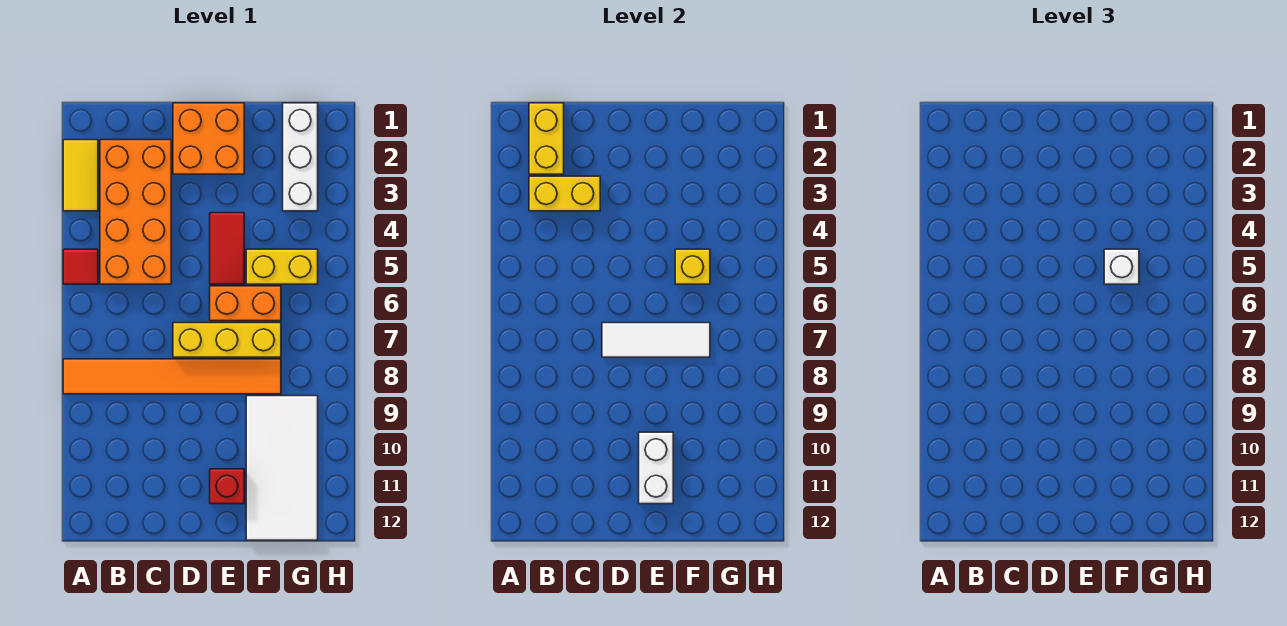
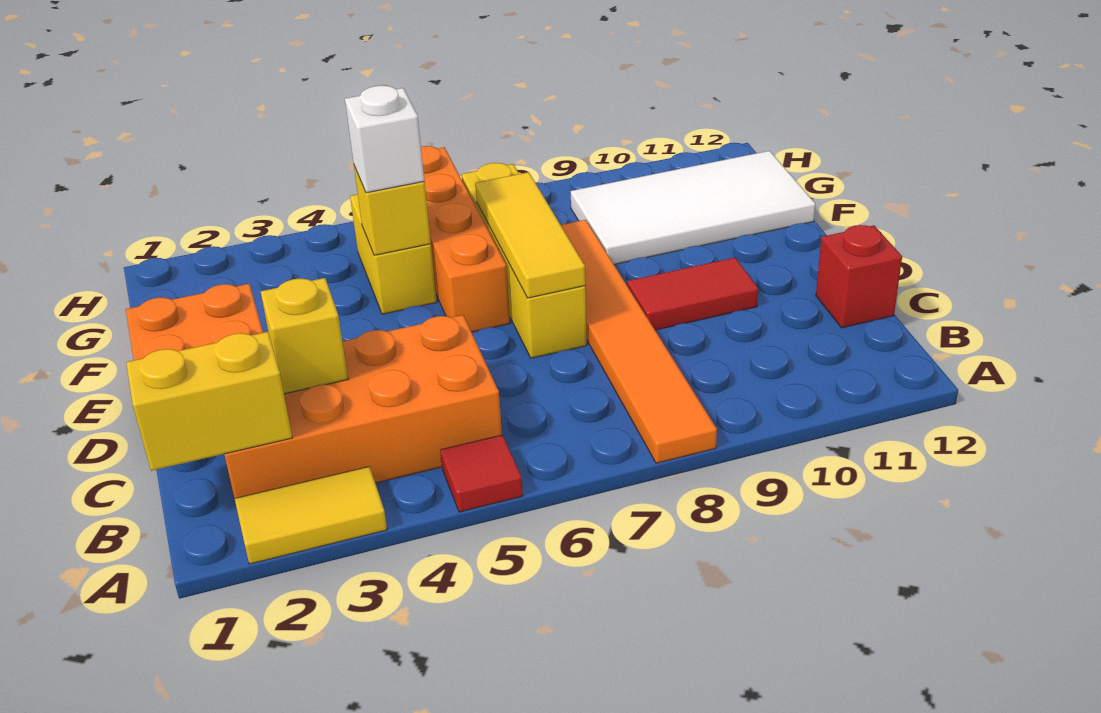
yellow 1x2 brick [529,176,600,211] -> yellow 1x1 brick [261,278,348,394]
yellow 1x3 brick [173,323,281,357] -> yellow 1x4 brick [462,163,587,358]
white 1x3 tile [602,323,710,357] -> yellow 1x3 tile [475,172,585,298]
red 1x2 tile [210,213,244,284] -> red 1x2 tile moved to [627,258,758,330]
orange 1x2 brick [210,286,281,321] -> orange 1x4 brick [421,146,510,332]
white 1x2 brick [639,432,673,504] -> none
red 1x1 brick [210,469,244,504] -> red 1x1 brick moved to [816,225,902,328]
white 1x3 brick [283,103,318,211] -> none

